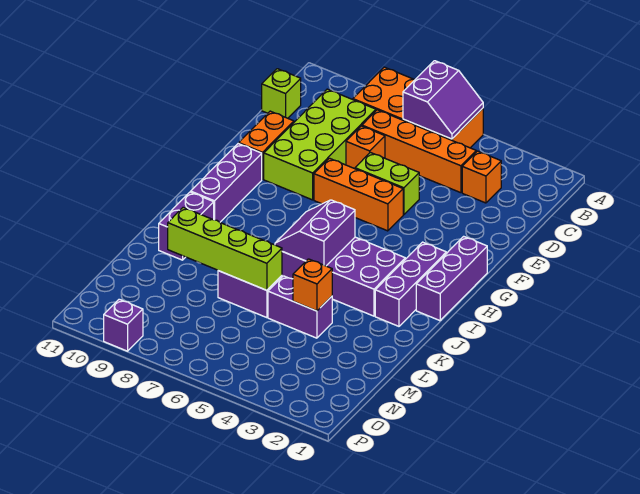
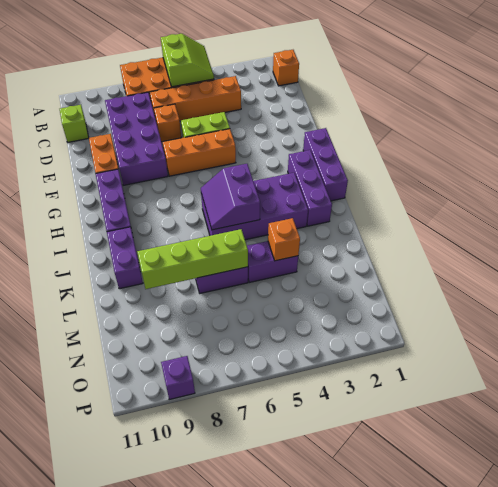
purple 2x2 slope [403,61,483,139] -> lime 2x2 slope [161,34,214,87]
orange 1x1 brick [462,151,501,203] -> orange 1x1 brick moved to [273,50,299,86]
lime 2x4 brick [264,89,376,200] -> purple 2x4 brick [105,92,168,185]

